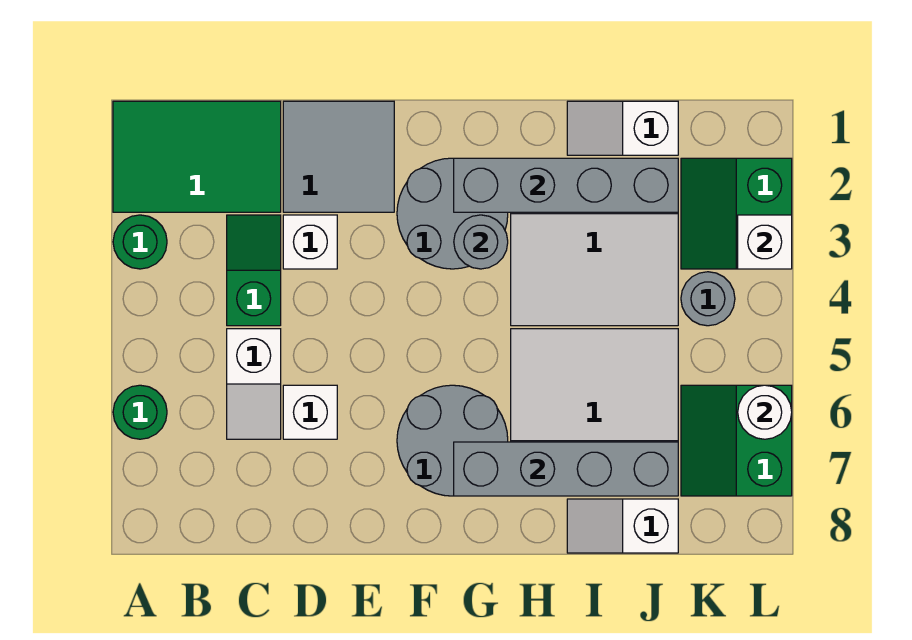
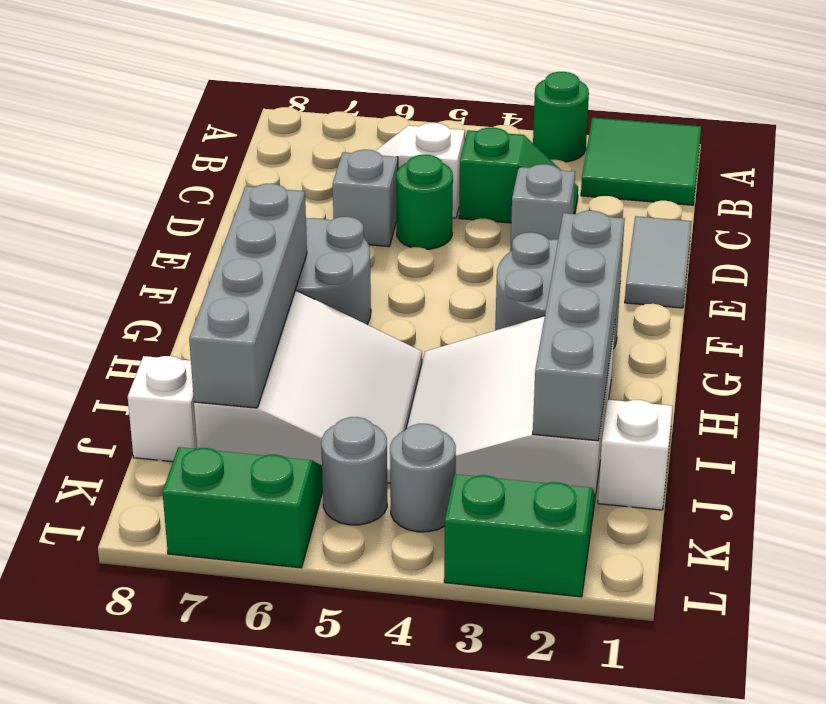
green 2x3 tile [113,101,281,212] -> green 2x2 tile [581,118,701,205]
green 1x1 round brick [113,385,167,439] -> green 1x1 round brick moved to [396,155,453,249]
grey 2x2 tile [283,101,394,212] -> grey 1x2 tile [625,216,692,308]
white 1x1 brick [283,215,337,269] -> grey 1x1 brick [510,164,575,252]
white 1x1 brick [283,385,337,439] -> grey 1x1 brick [333,150,398,247]
grey 1x1 round brick [454,215,508,269] -> grey 1x1 round brick moved to [321,417,387,525]
white 1x1 brick [738,215,792,269] -> none
white 1x1 round brick [738,385,792,439] -> none

